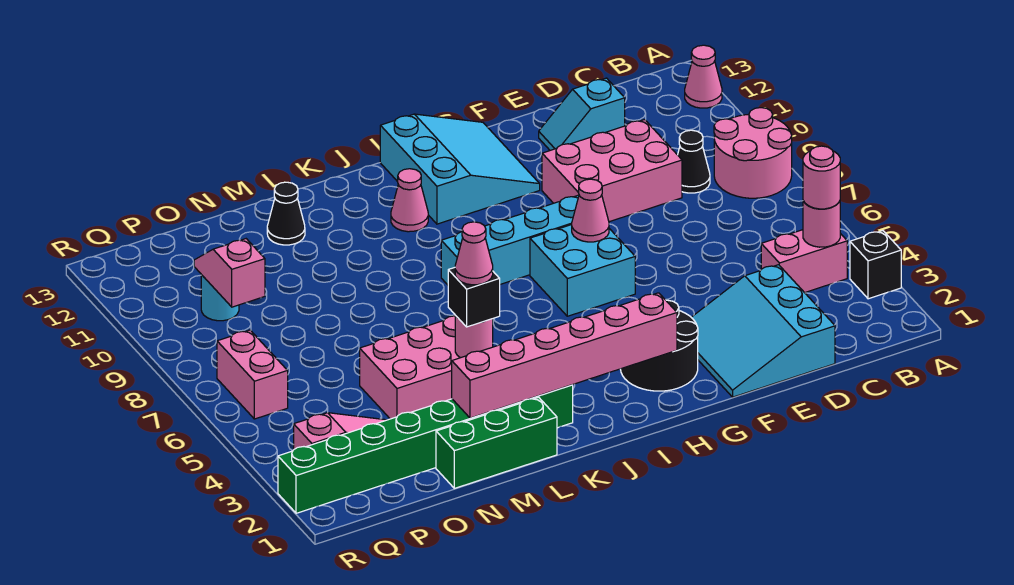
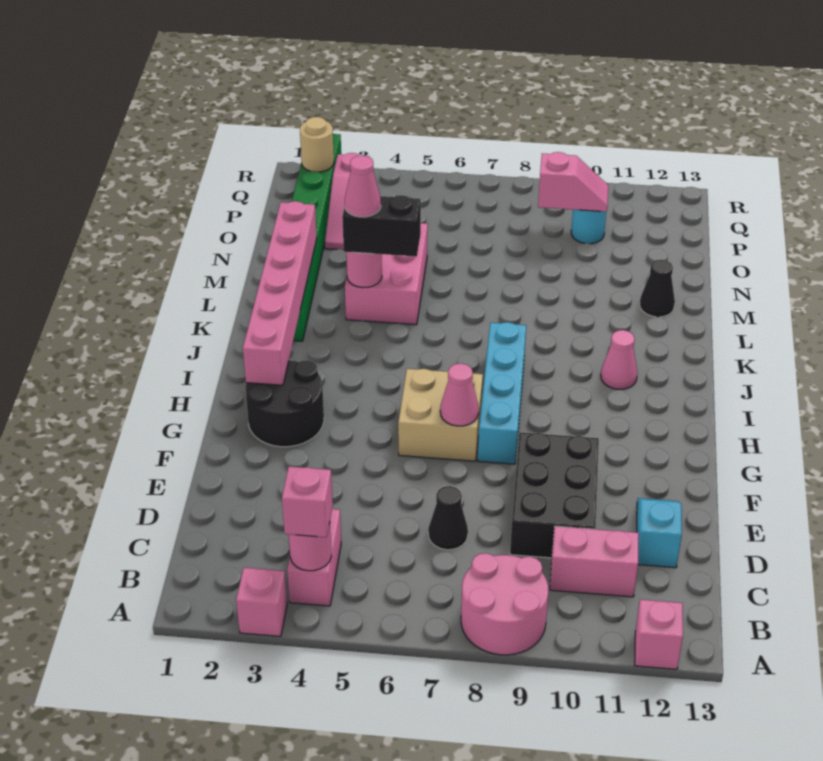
black 1x1 brick [850,231,901,299] -> pink 1x1 brick [236,568,287,637]
pink 1x1 cone [685,45,722,108] -> pink 1x1 brick [635,599,683,669]
pink 1x1 round brick [803,146,840,209] -> pink 1x1 brick [282,467,333,537]
black 1x1 cone [678,130,710,193] -> black 1x1 cone moved to [428,486,468,550]
cyan 3x3 slope [691,265,835,397] -> none
pink 2x3 brick [542,120,682,222] -> black 2x3 brick [510,432,599,558]
cyan 2x2 brick [530,225,635,316] -> tan 2x2 brick [398,369,483,461]
cyan 3x3 slope [380,114,540,224] -> none
green 1x3 brick [436,397,557,488] -> none
black 1x1 brick [448,268,500,327] -> black 1x2 brick [342,195,421,257]
none -> tan 1x1 round brick [300,117,334,172]
pink 1x2 brick [217,330,288,419] -> pink 1x2 brick moved to [550,526,639,597]

